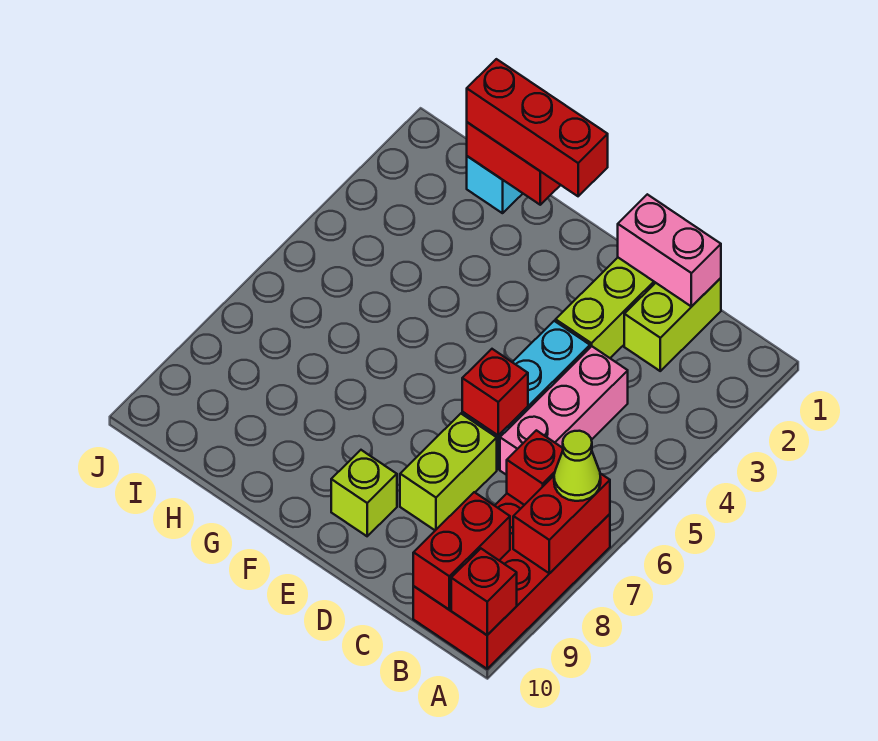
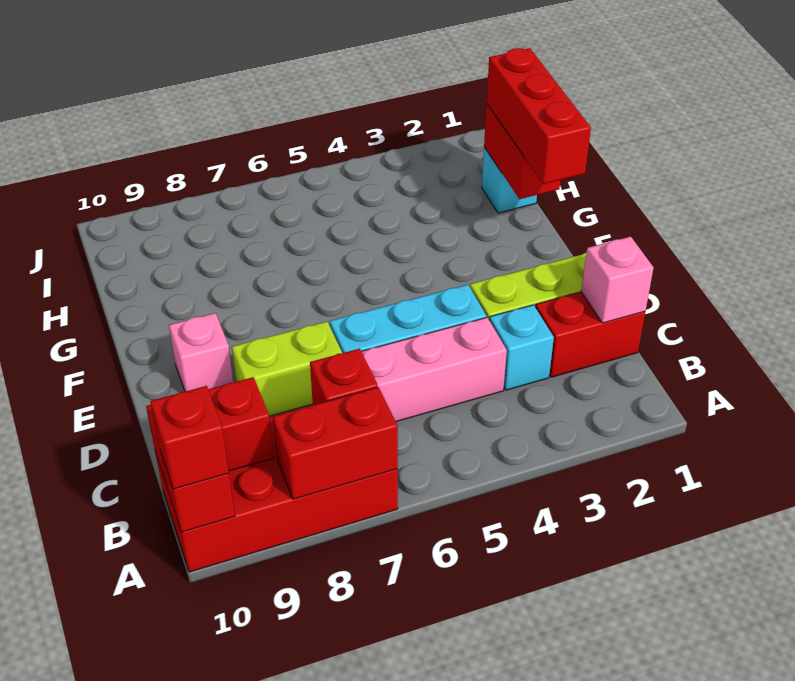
lime 1x1 cone [554,431,601,501] -> none
lime 1x2 brick [624,278,721,371] -> red 1x2 brick [535,292,645,377]
pink 1x2 brick [618,194,721,307] -> pink 1x1 brick [581,236,653,323]
none -> cyan 1x1 brick [489,305,554,390]
red 1x1 brick [462,349,528,435] -> red 1x1 brick moved to [150,386,229,489]
lime 1x1 brick [331,450,397,536] -> pink 1x1 brick [169,313,233,392]

